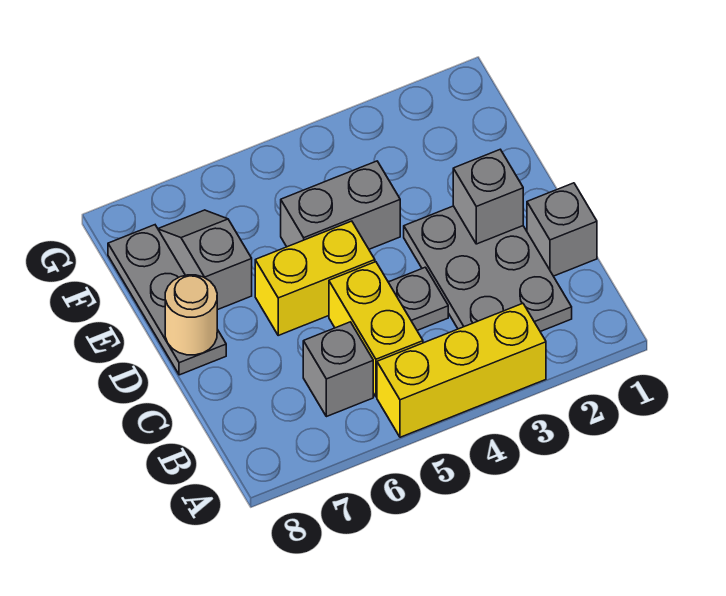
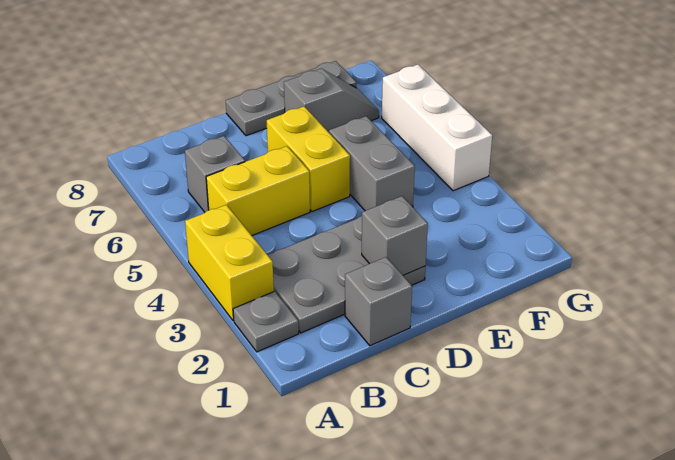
yellow 1x3 brick [377,303,546,437] -> yellow 1x2 brick [185,205,274,320]
grey 1x1 plate [388,267,448,330] -> grey 1x1 plate moved to [233,291,299,352]
tan 1x1 round brick [165,275,217,355] -> none
none -> white 1x3 brick [382,64,492,191]

